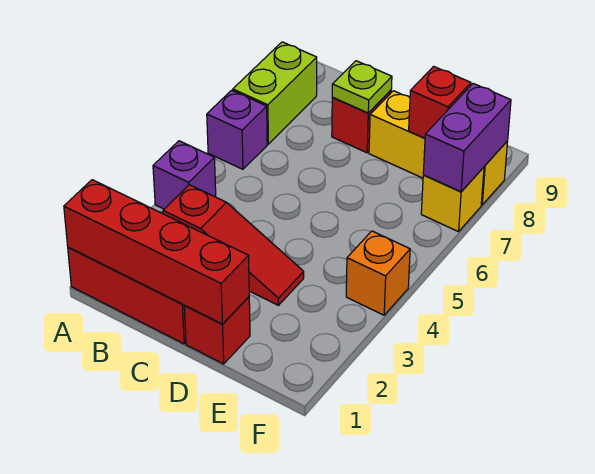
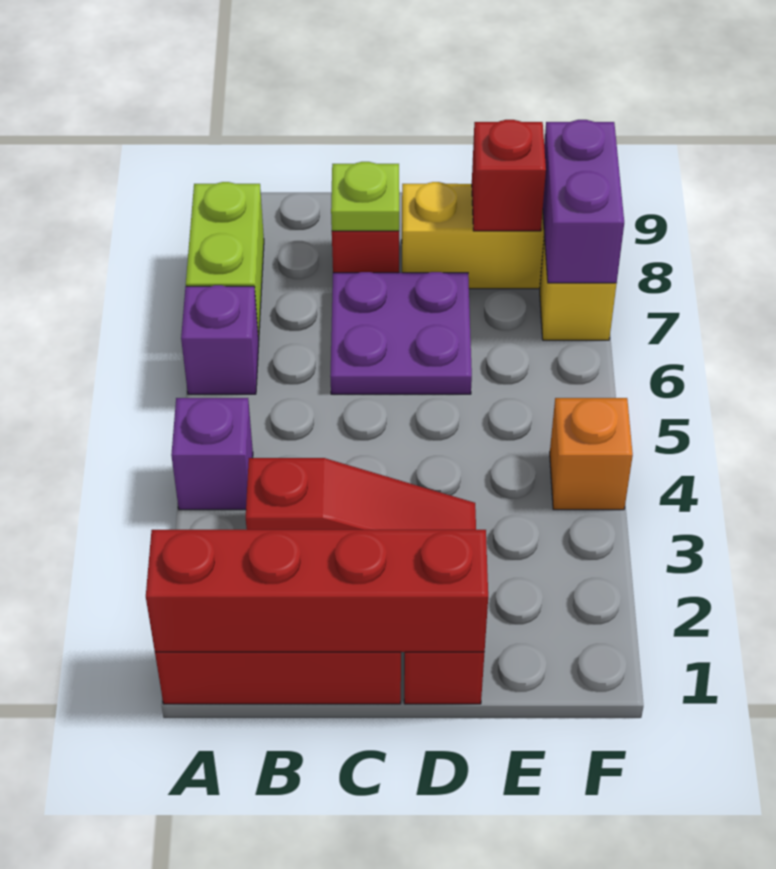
none -> purple 2x2 plate [330,272,472,394]

